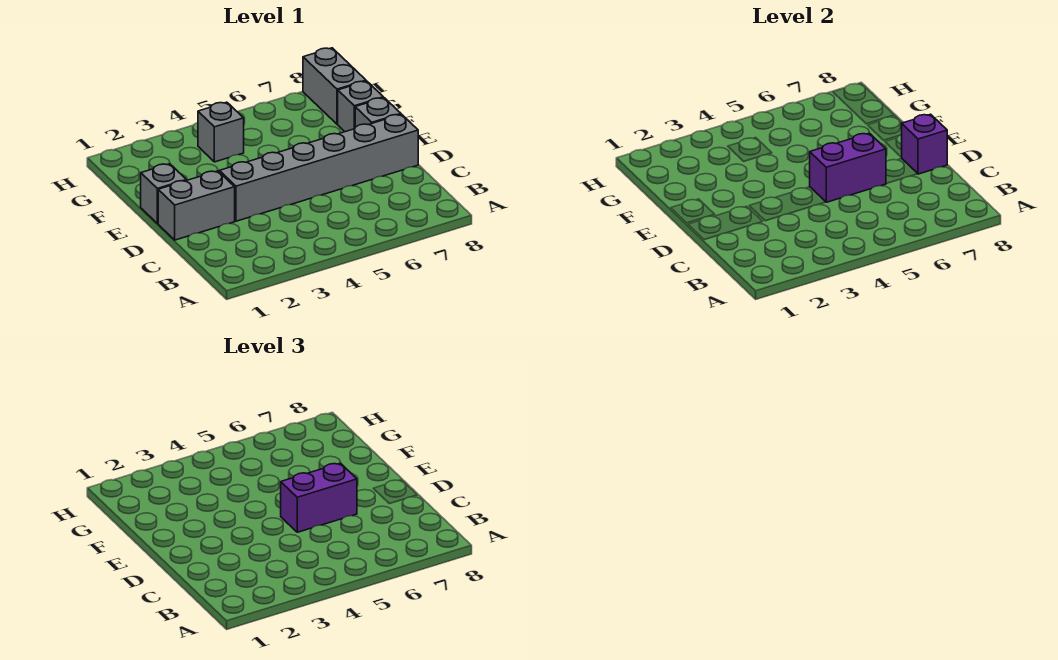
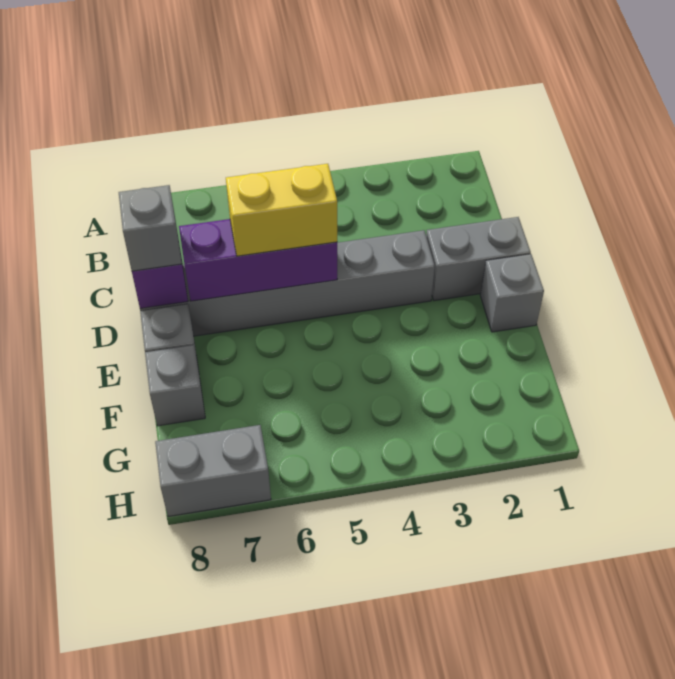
purple 1x2 brick [810,133,886,202] -> purple 1x3 brick [179,219,337,301]
purple 1x2 brick [281,463,357,532] -> yellow 1x2 brick [226,164,337,256]
grey 1x1 brick [198,102,244,162] -> grey 1x1 brick moved to [119,185,182,271]
grey 1x2 brick [303,48,366,124] -> grey 1x2 brick turned to [155,425,271,517]

